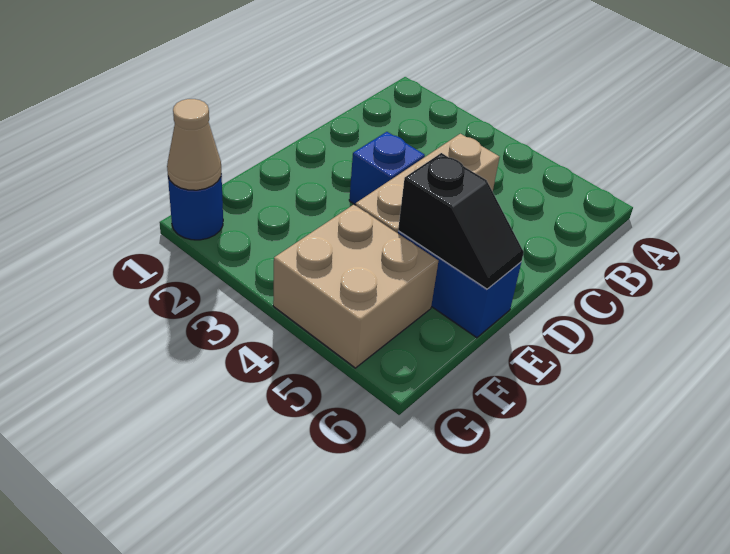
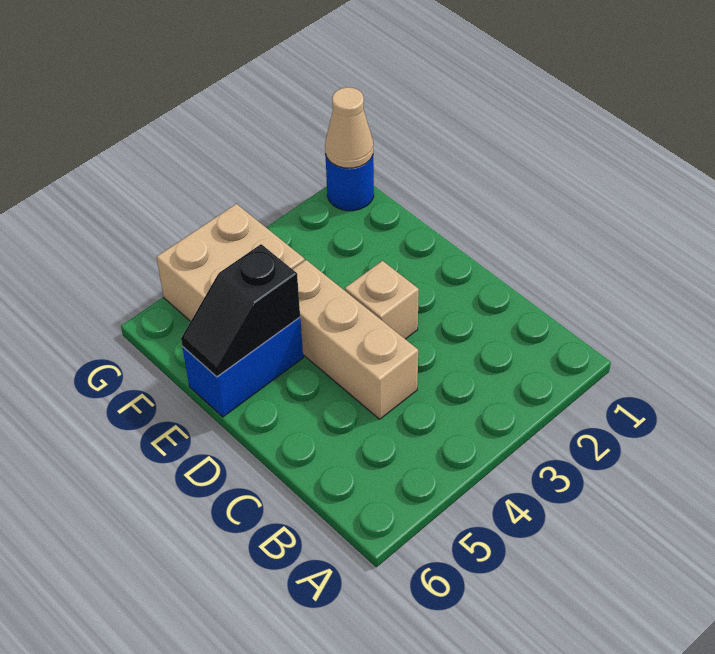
blue 1x1 brick [349,132,425,205] -> tan 1x1 brick [345,261,419,339]

